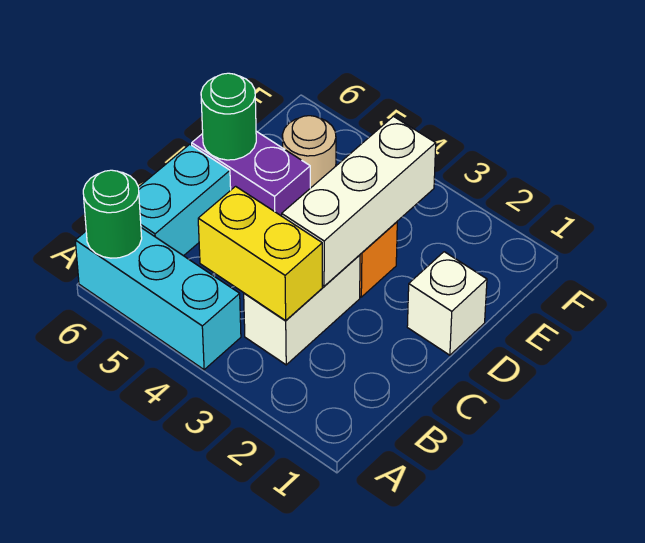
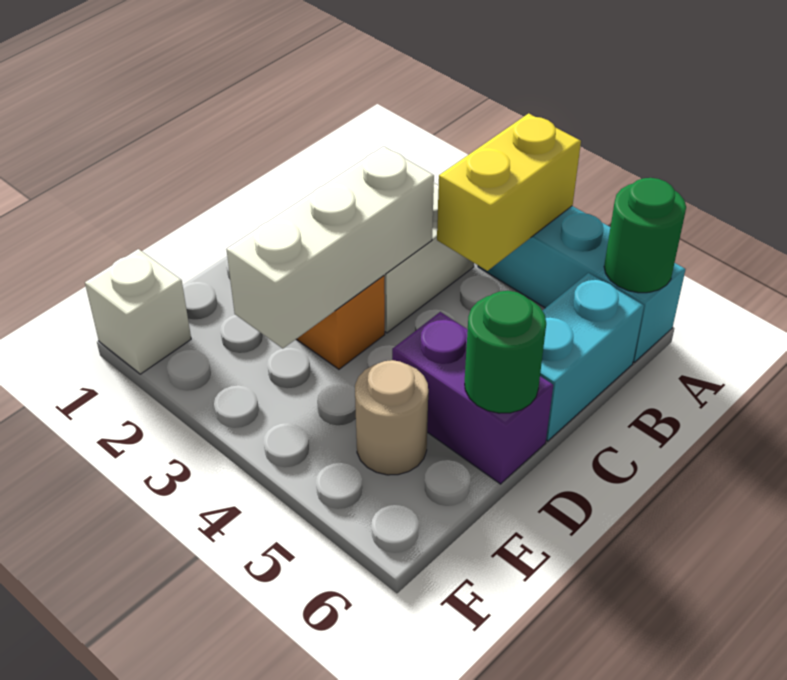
yellow 1x2 brick [198,186,322,320] -> yellow 1x2 brick turned to [437,113,581,271]
white 1x1 brick [407,252,487,355] -> white 1x1 brick moved to [85,249,191,374]

